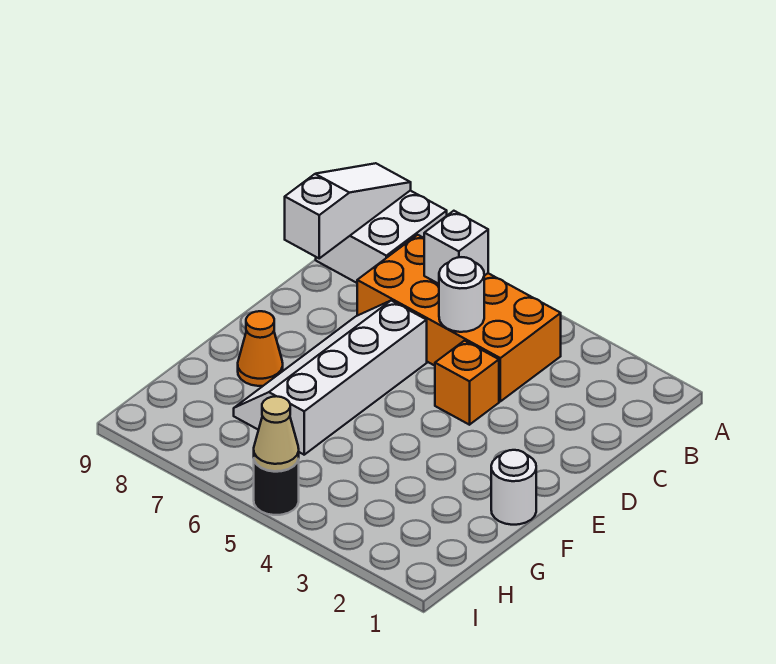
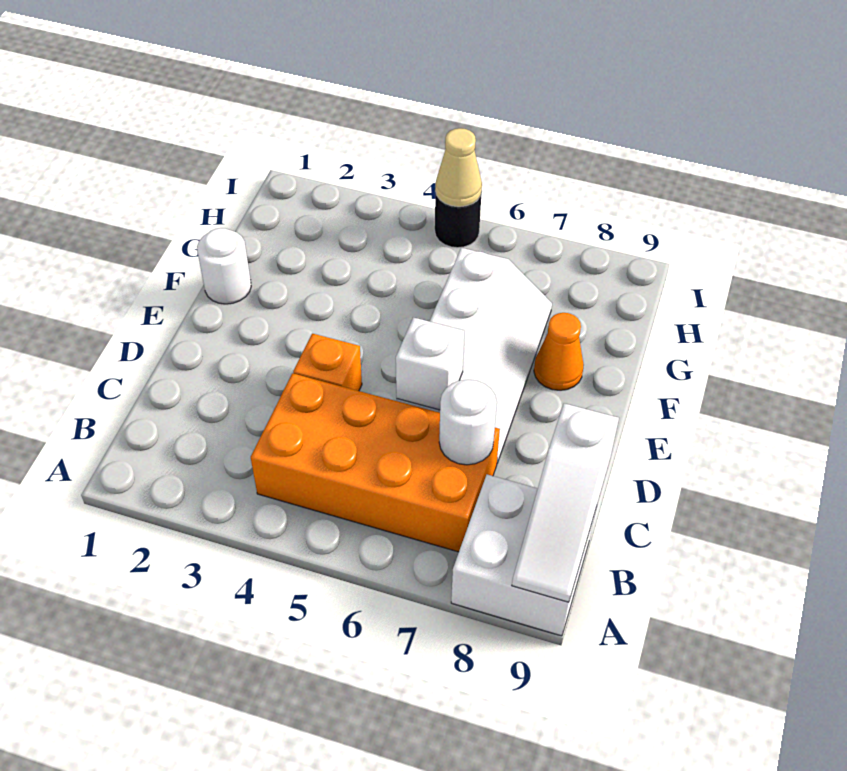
white 1x1 brick [424,211,488,284] -> white 1x1 brick moved to [396,317,465,410]
white 1x1 round brick [439,257,484,332] -> white 1x1 round brick moved to [439,380,497,465]

